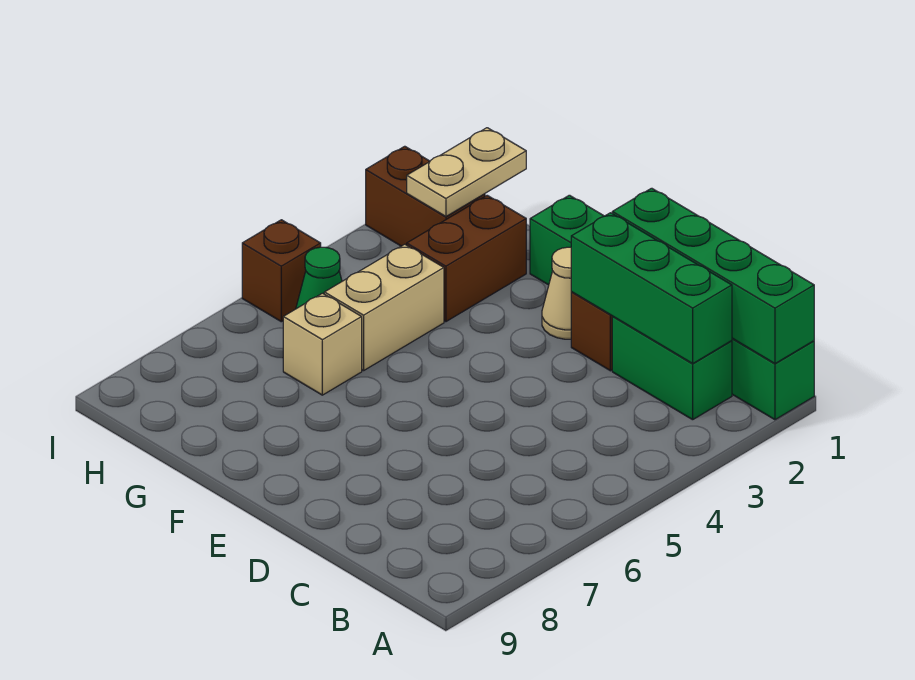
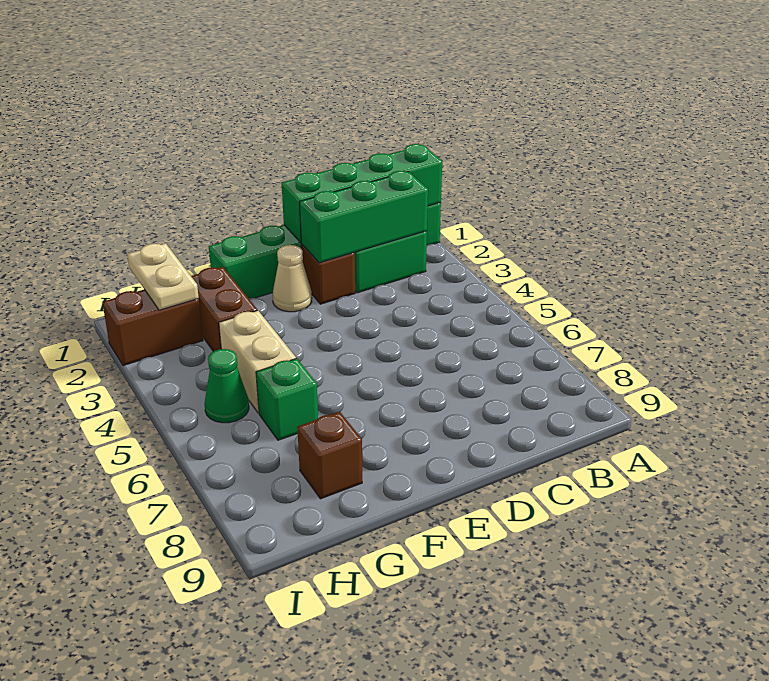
tan 1x1 brick [283,293,362,395] -> green 1x1 brick [256,358,318,440]
brown 1x1 brick [242,220,321,322] -> brown 1x1 brick moved to [297,412,362,499]

